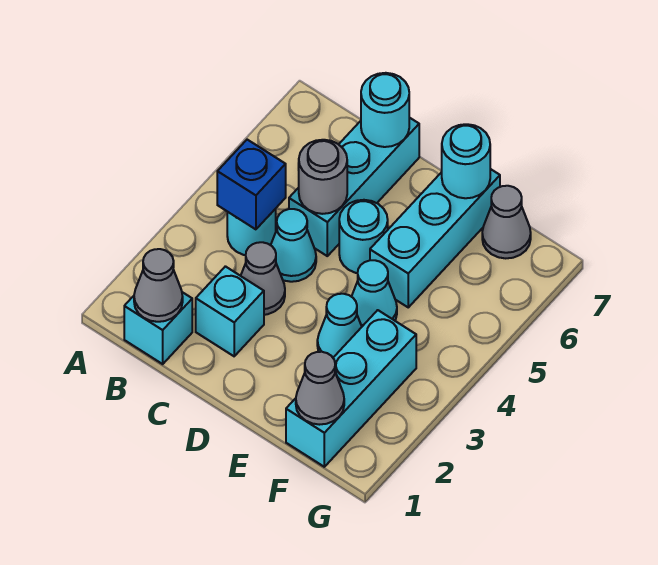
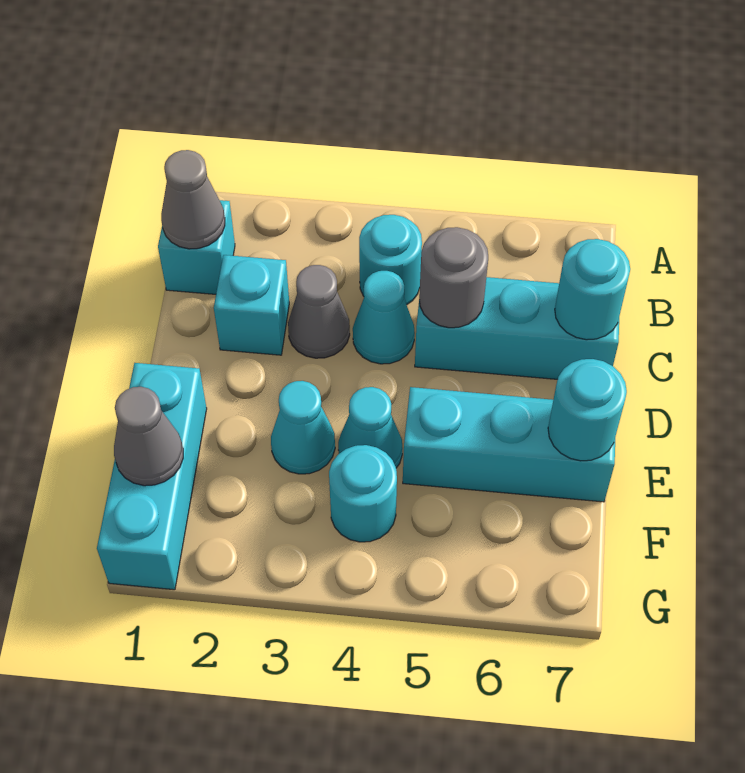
blue 1x1 brick [217,140,286,229] -> none
cyan 1x1 round brick [339,200,388,273] -> cyan 1x1 round brick moved to [329,445,397,542]
cyan 1x3 brick [286,310,416,467] -> cyan 1x3 brick turned to [97,363,207,590]
grey 1x1 cone [482,186,531,258] -> none

